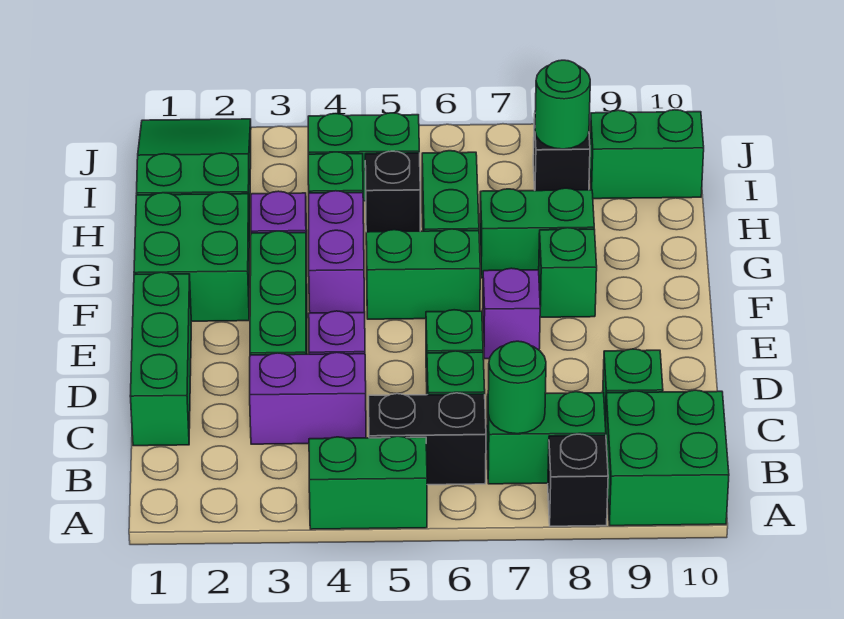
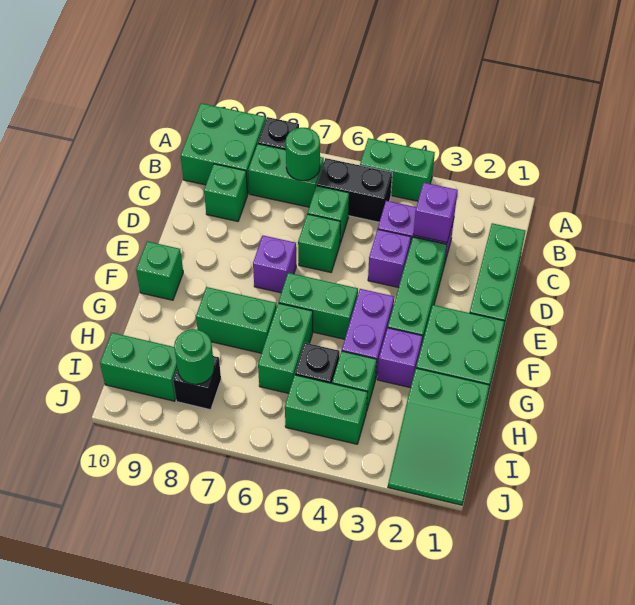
none -> purple 1x1 brick [413,183,458,243]
green 1x1 brick [539,228,597,317] -> green 1x1 brick moved to [136,241,183,300]

